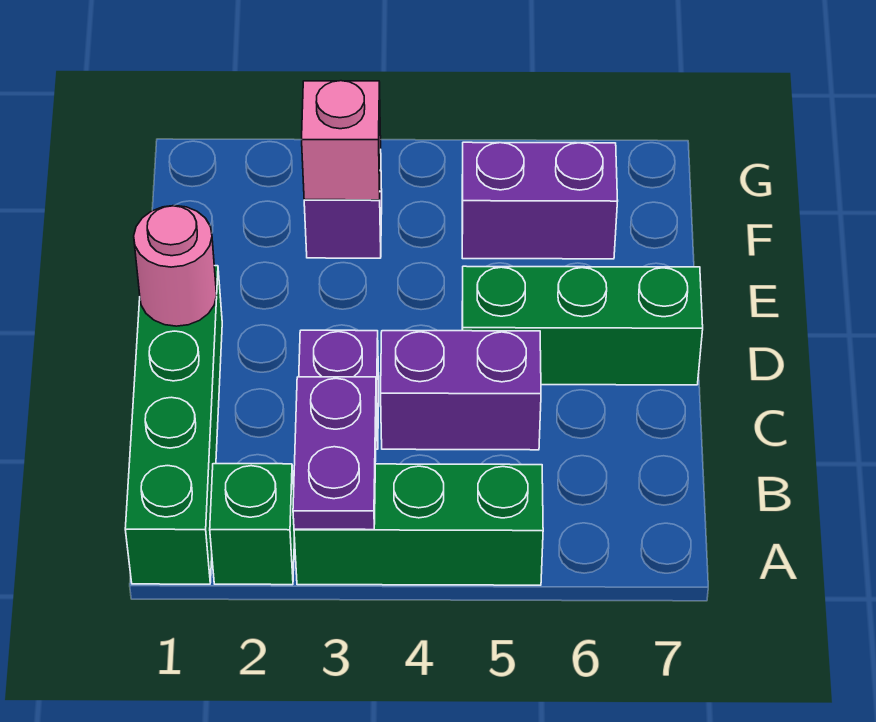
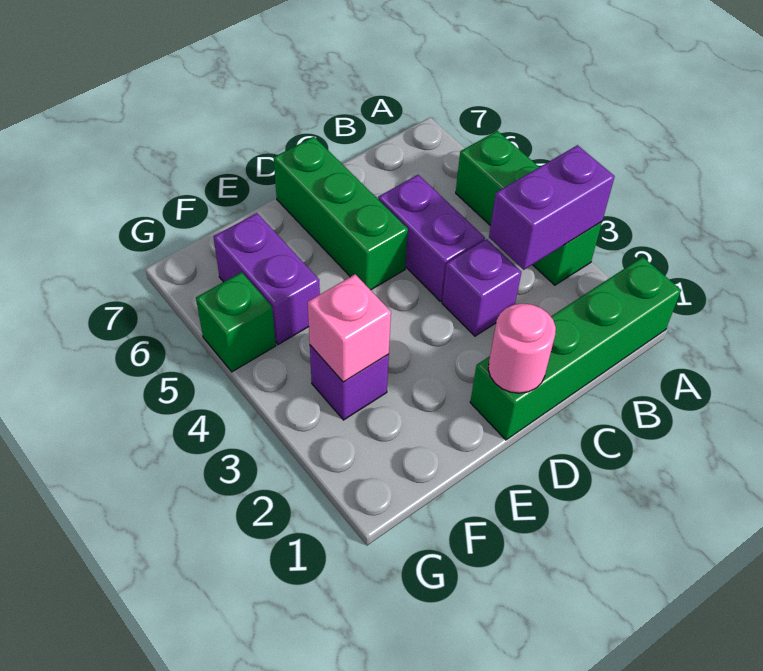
green 1x1 brick [210,464,295,585] -> green 1x1 brick moved to [196,272,276,372]
purple 1x2 plate [293,377,377,530] -> purple 1x2 brick [489,145,615,270]

